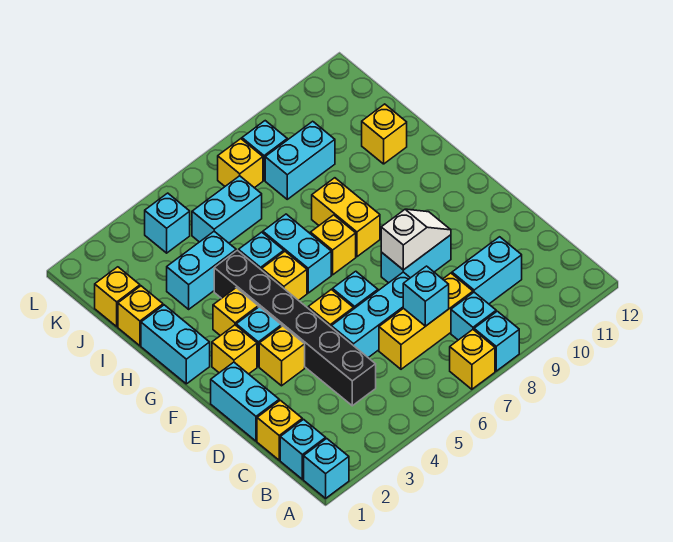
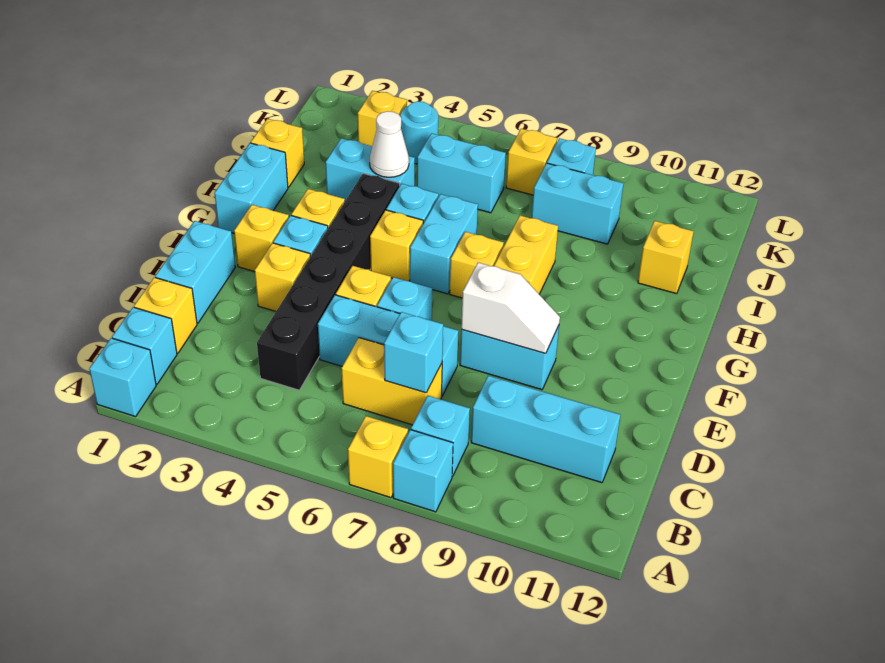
yellow 1x3 brick [379,273,473,369] -> yellow 1x2 brick [342,338,442,425]
cyan 1x2 brick [452,237,522,304] -> cyan 1x3 brick [471,376,620,483]
none -> white 1x1 cone [370,111,409,177]
yellow 1x1 brick [95,267,140,327] -> yellow 1x1 brick moved to [358,91,407,146]
cyan 1x1 brick [145,193,190,253] -> cyan 1x1 round brick [400,101,438,164]

